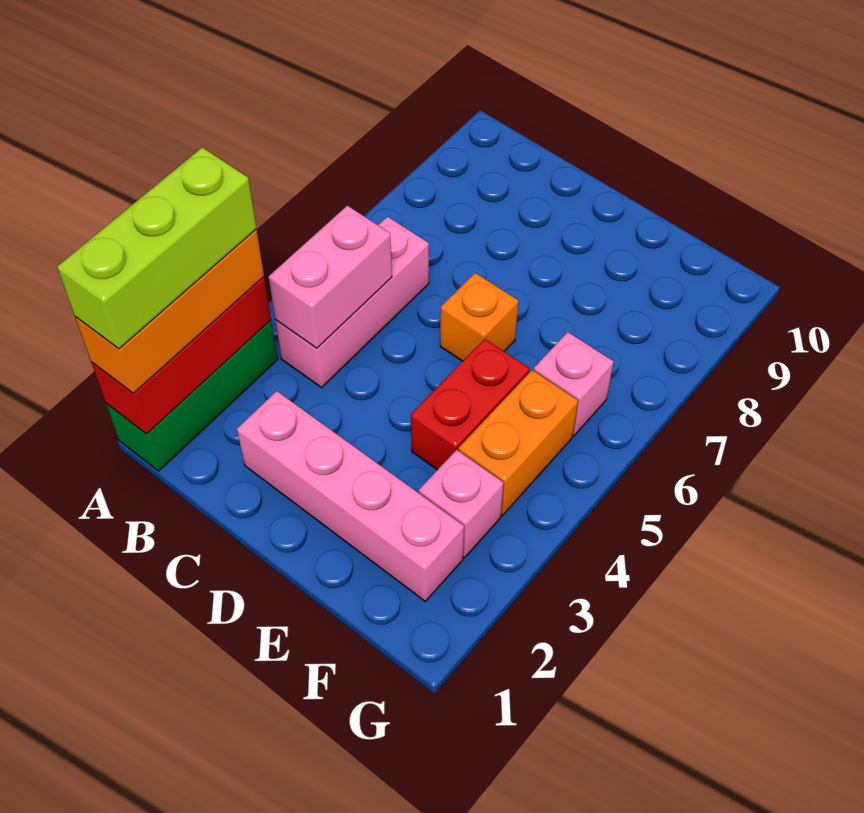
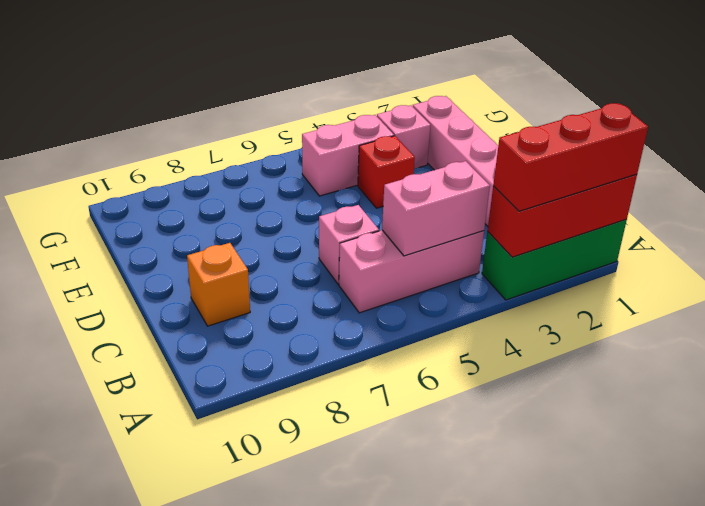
orange 1x3 brick [75,230,264,394] -> red 1x3 brick [493,103,648,211]
lime 1x3 brick [57,147,256,349] -> none
orange 1x1 brick [440,273,518,361] -> orange 1x1 brick moved to [187,243,250,326]
red 1x2 brick [411,339,530,470] -> red 1x1 brick [358,136,415,208]
orange 1x2 brick [458,370,578,516] -> pink 1x2 brick [302,115,394,196]
pink 1x1 brick [533,332,614,436] -> pink 1x1 brick moved to [319,205,379,284]

